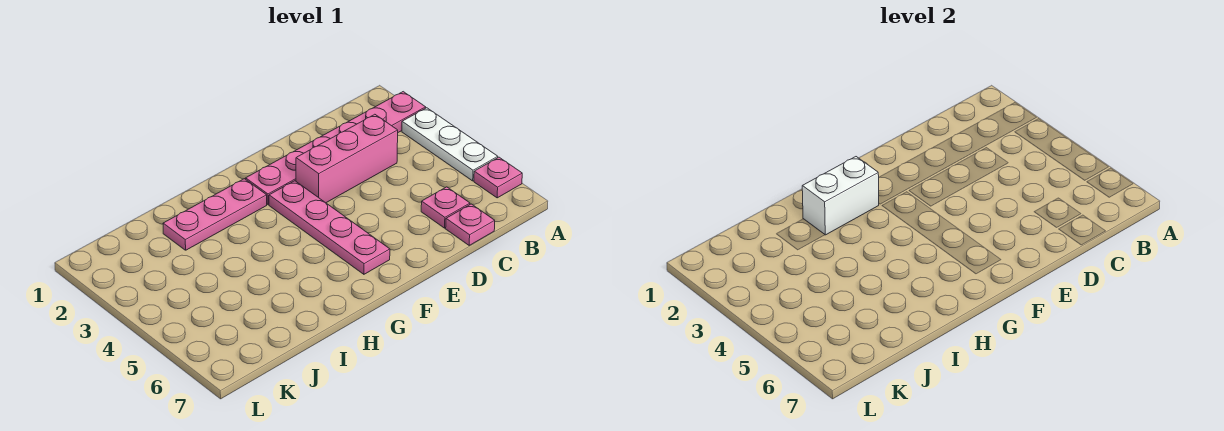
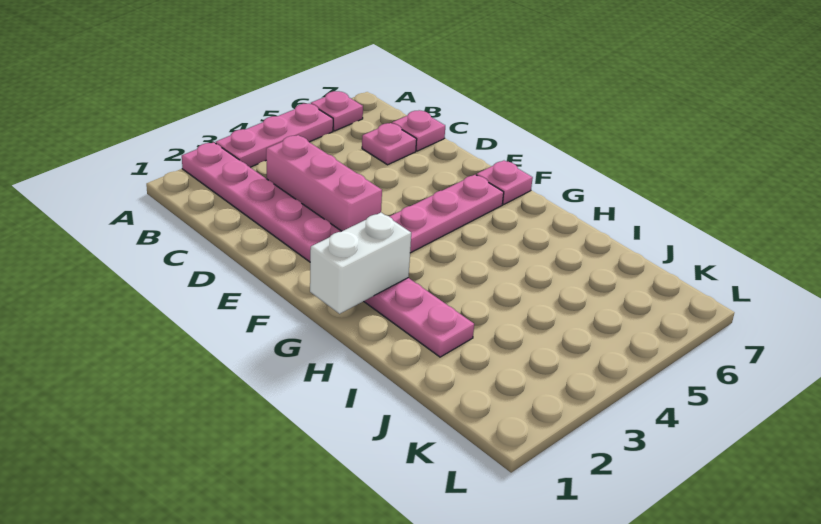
white 1x3 plate [402,108,498,181] -> pink 1x3 plate [216,104,333,167]
none -> pink 1x1 plate [476,161,533,204]
white 1x2 brick [802,157,879,235] -> white 1x2 brick turned to [310,213,411,314]

